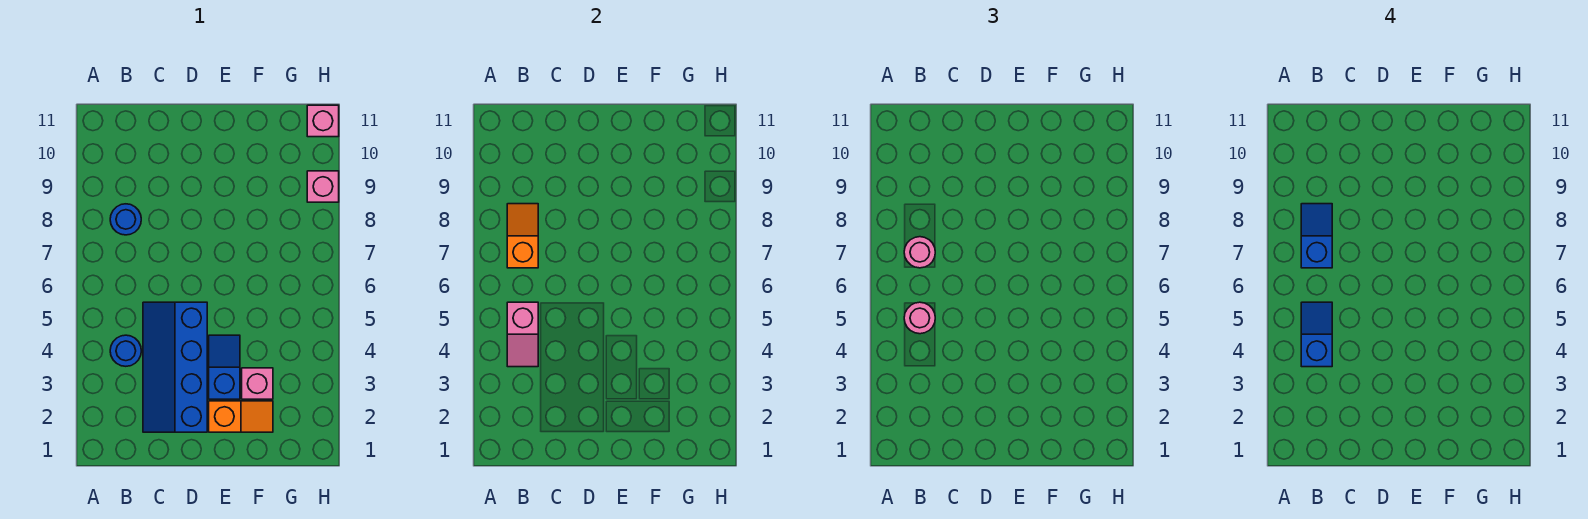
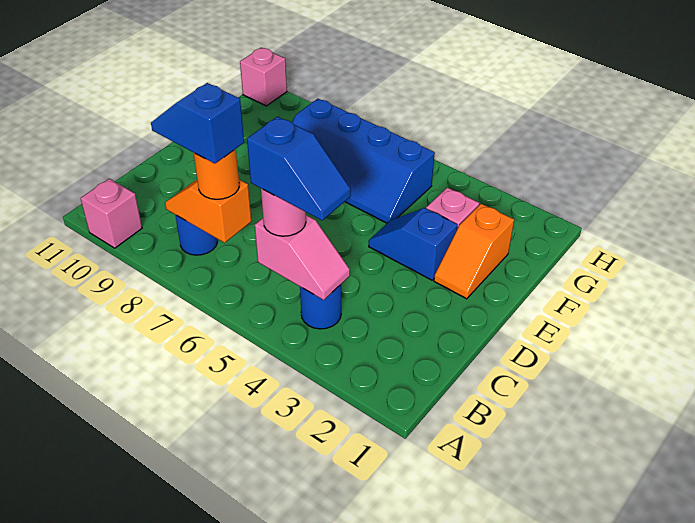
blue 1x2 slope [1301,302,1332,367] -> blue 1x2 slope turned to [247,117,351,220]
pink 1x1 round brick [904,237,935,268] -> orange 1x1 round brick [194,149,239,199]
blue 2x4 slope [143,302,207,432] -> blue 2x4 slope moved to [292,99,435,223]
orange 1x2 slope [209,401,273,432] -> orange 1x2 slope turned to [434,204,514,299]
pink 1x1 brick [307,171,339,202] -> pink 1x1 brick moved to [81,179,142,248]

